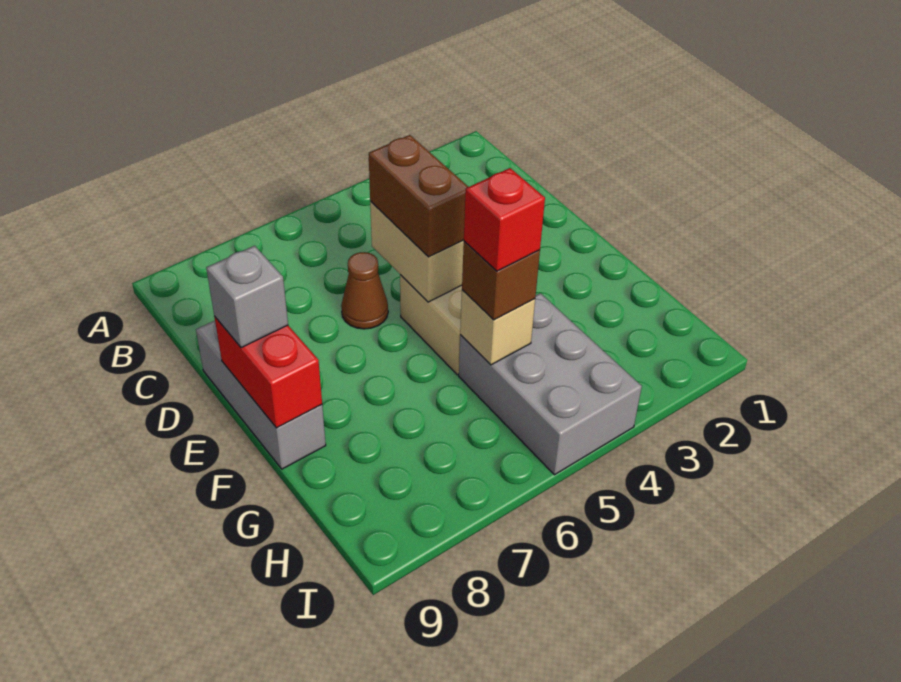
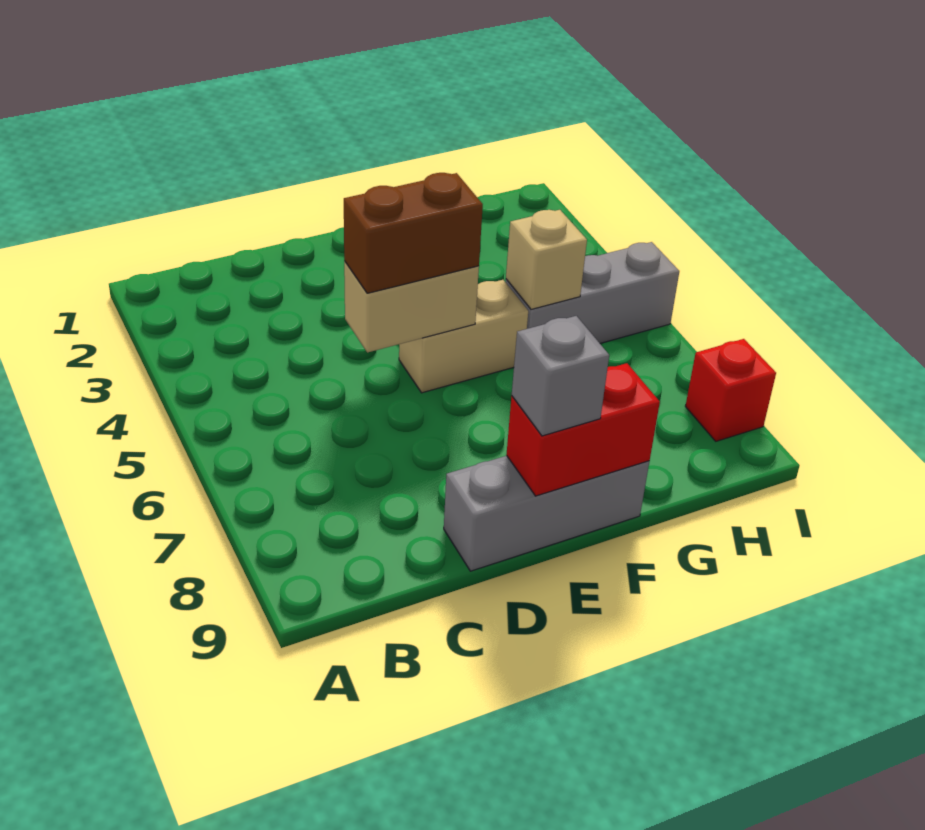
brown 1x1 cone [341,252,388,329] -> none
grey 2x3 brick [459,293,642,475] -> grey 1x3 brick [506,242,679,343]
brown 1x1 brick [462,241,540,320] -> none
red 1x1 brick [464,168,545,271] -> red 1x1 brick moved to [685,339,776,441]

